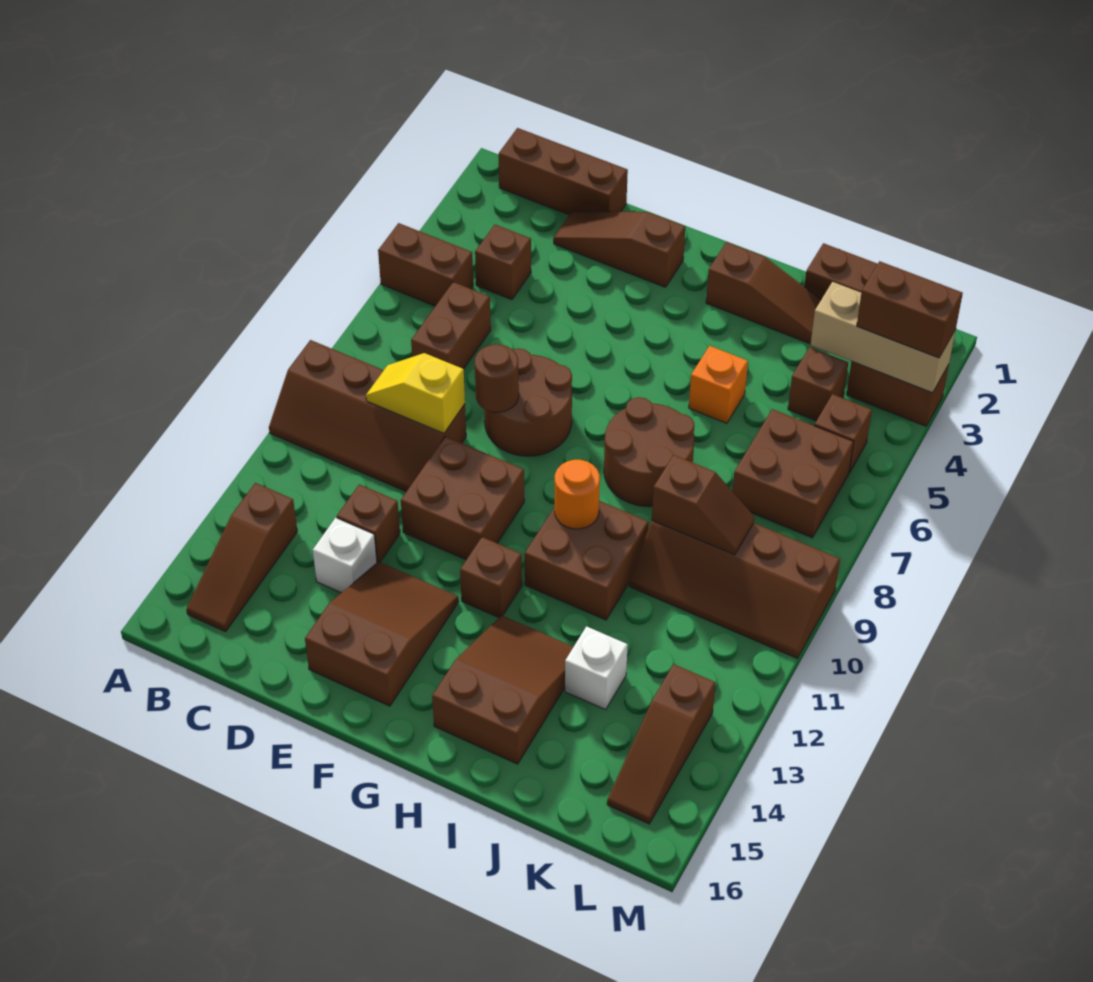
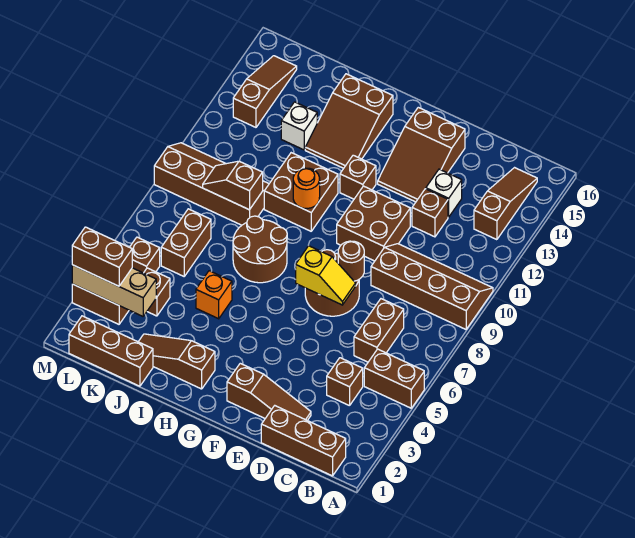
yellow 1x2 slope [366,353,465,433] -> yellow 1x2 slope moved to [296,246,356,305]
brown 2x2 brick [732,409,854,538] -> brown 1x2 brick [161,209,211,276]

